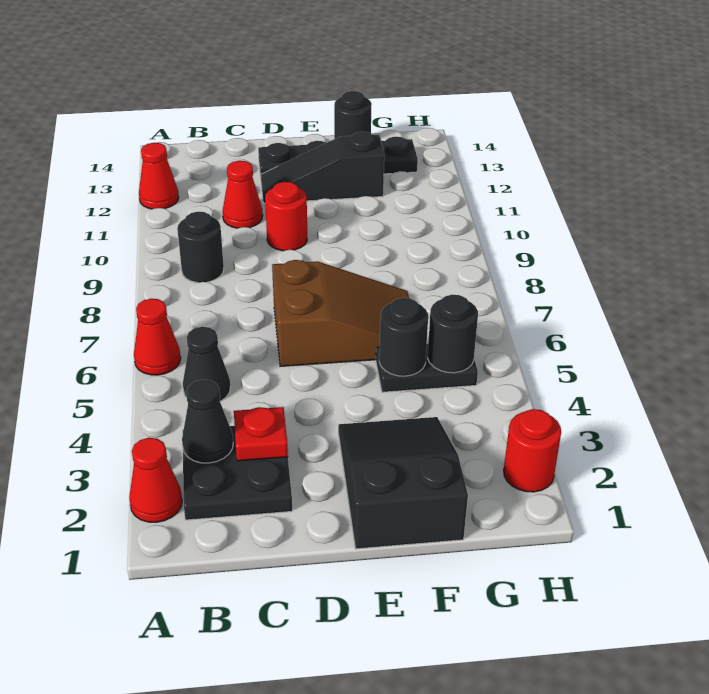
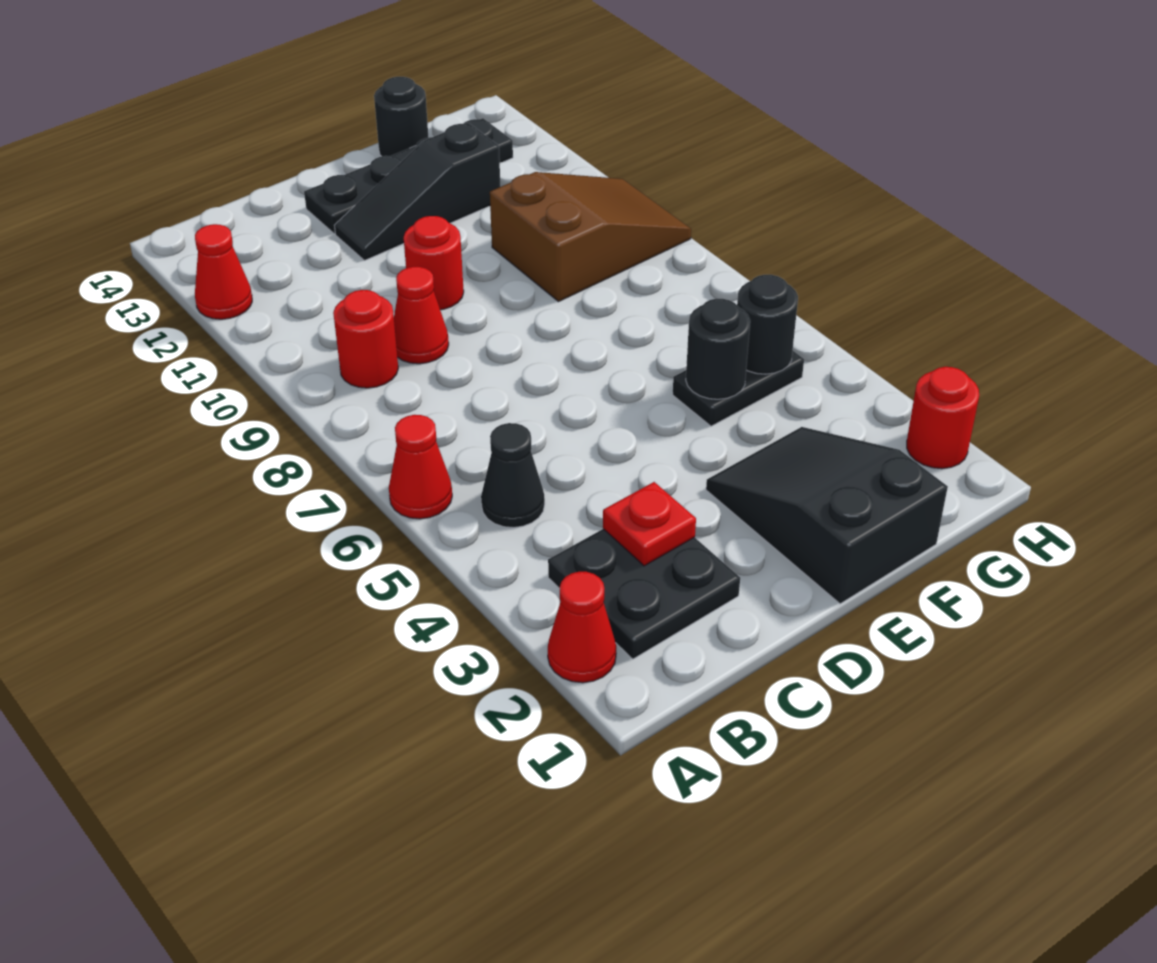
black 1x1 cone [182,380,233,463] -> none
black 1x1 round brick [177,212,224,283] -> red 1x1 round brick [333,290,398,388]
red 1x1 cone [222,161,263,228] -> red 1x1 cone moved to [394,267,449,364]
brown 2x3 slope [272,260,409,366] -> brown 2x3 slope moved to [490,172,691,302]

